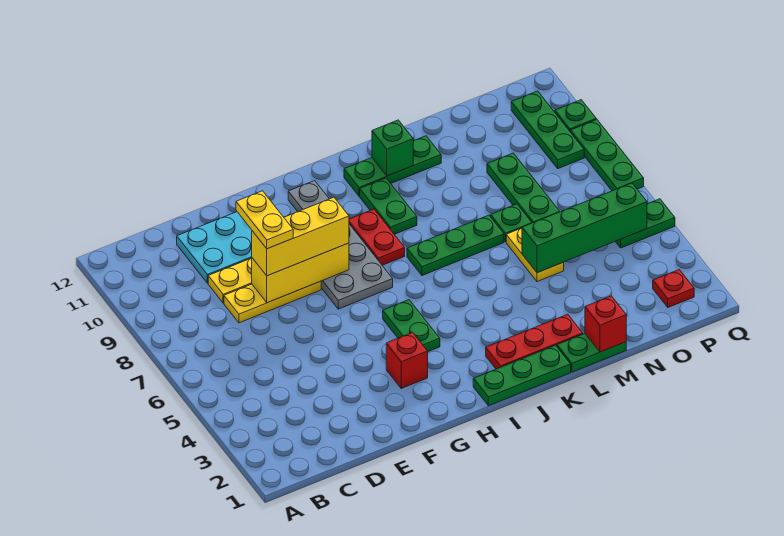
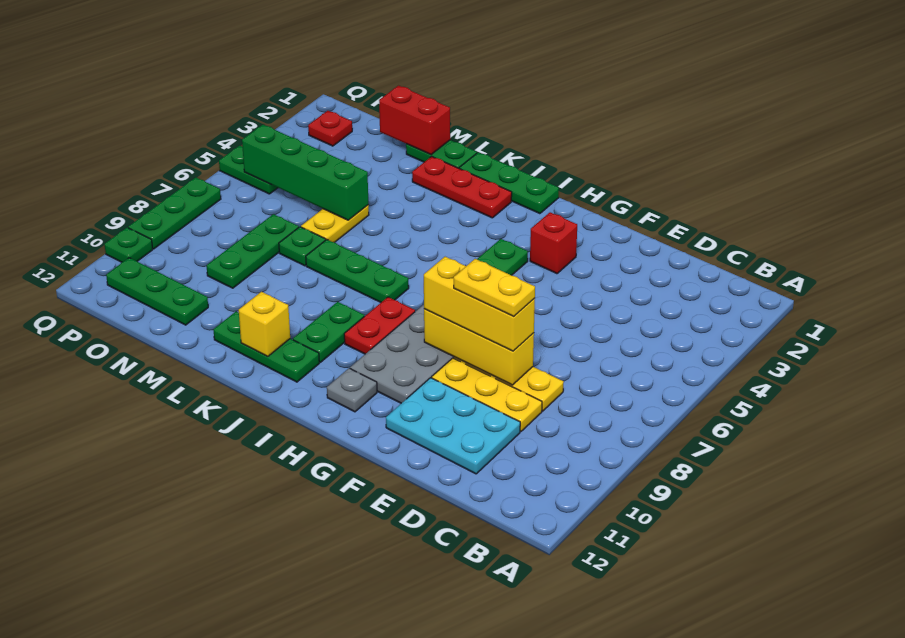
yellow 1x2 plate [236,191,293,249] -> yellow 1x2 plate turned to [454,259,535,316]
green 1x1 brick [372,120,413,176] -> yellow 1x1 brick [239,292,290,357]
red 1x1 brick [585,296,626,352] -> red 1x2 brick [379,86,450,155]
green 1x3 plate [511,91,584,169] -> green 1x3 plate turned to [106,258,208,325]

